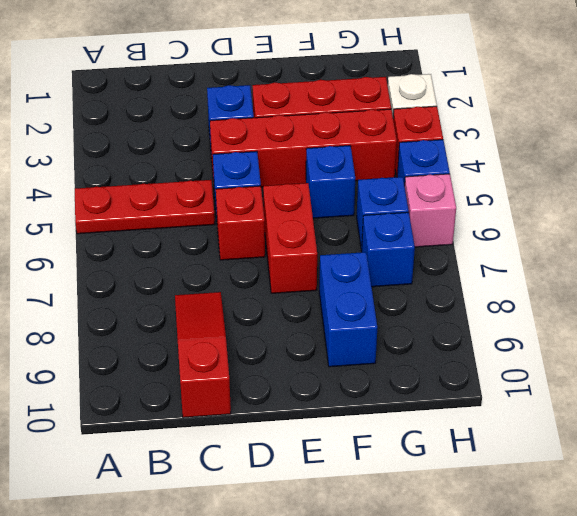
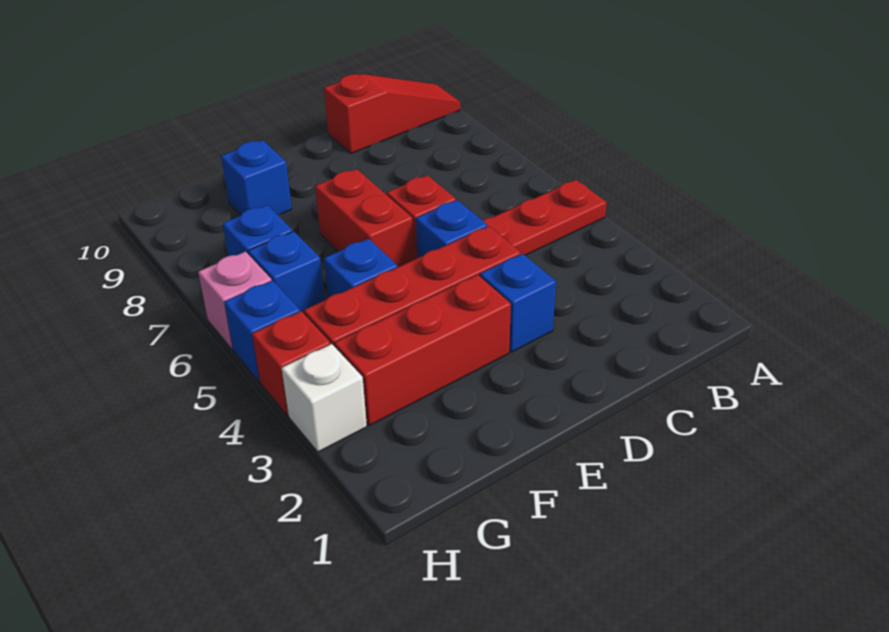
red 1x3 slope [175,292,231,418] -> red 1x3 slope turned to [324,74,460,153]
blue 1x2 brick [319,252,377,367] -> blue 1x1 brick [221,140,292,215]

